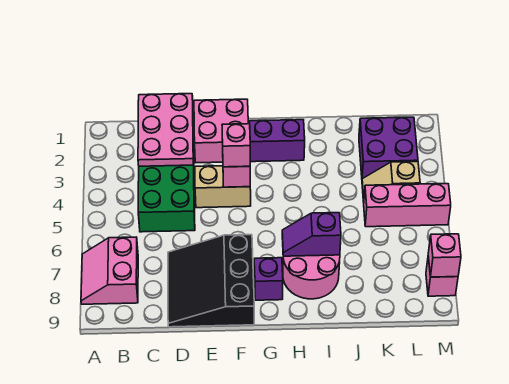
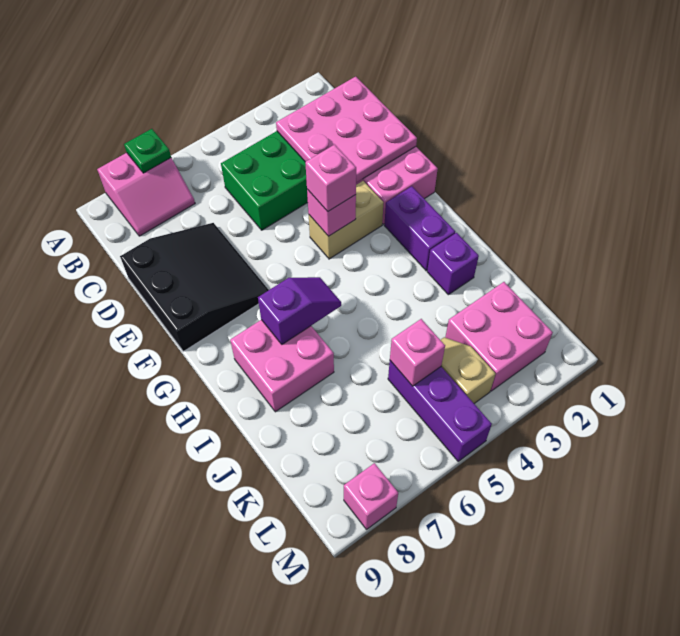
pink 2x2 slope [81,237,138,304] -> pink 2x2 slope turned to [97,153,195,236]
none -> green 1x1 plate [124,129,171,173]
pink 2x3 plate [138,94,194,166] -> pink 3x3 plate [276,77,417,183]
black 3x3 slope [168,235,254,327] -> black 3x3 slope turned to [120,223,269,351]
tan 1x2 brick [195,166,251,208] -> tan 1x2 brick turned to [309,181,383,259]
purple 1x1 brick [254,258,283,300] -> purple 1x1 brick moved to [427,233,479,295]
pink 2x2 round brick [283,255,340,299] -> pink 2x2 brick [230,320,334,412]
purple 1x2 slope [282,213,341,256] -> purple 1x2 slope turned to [258,277,341,344]
purple 2x2 brick [359,117,418,179] -> pink 2x2 brick [445,282,553,391]
pink 1x3 brick [364,184,451,227] -> purple 1x3 brick [388,361,492,461]
pink 1x1 brick [428,234,461,277] -> pink 1x1 brick moved to [390,319,445,386]

